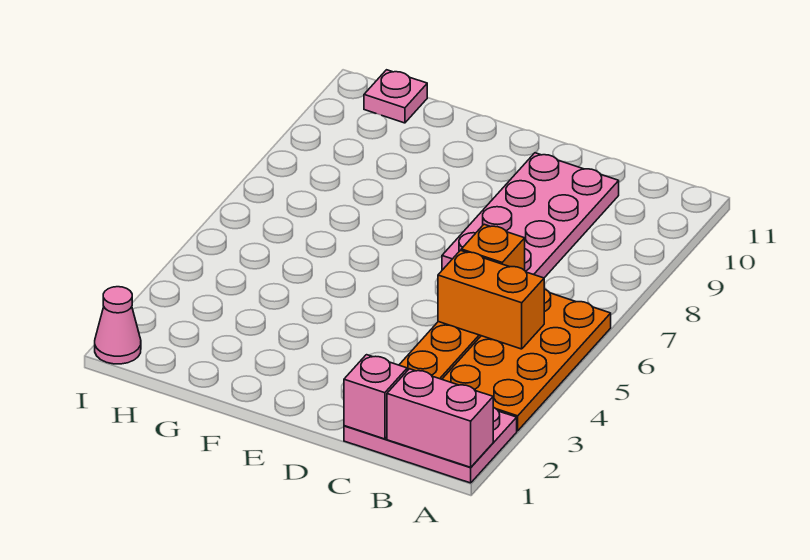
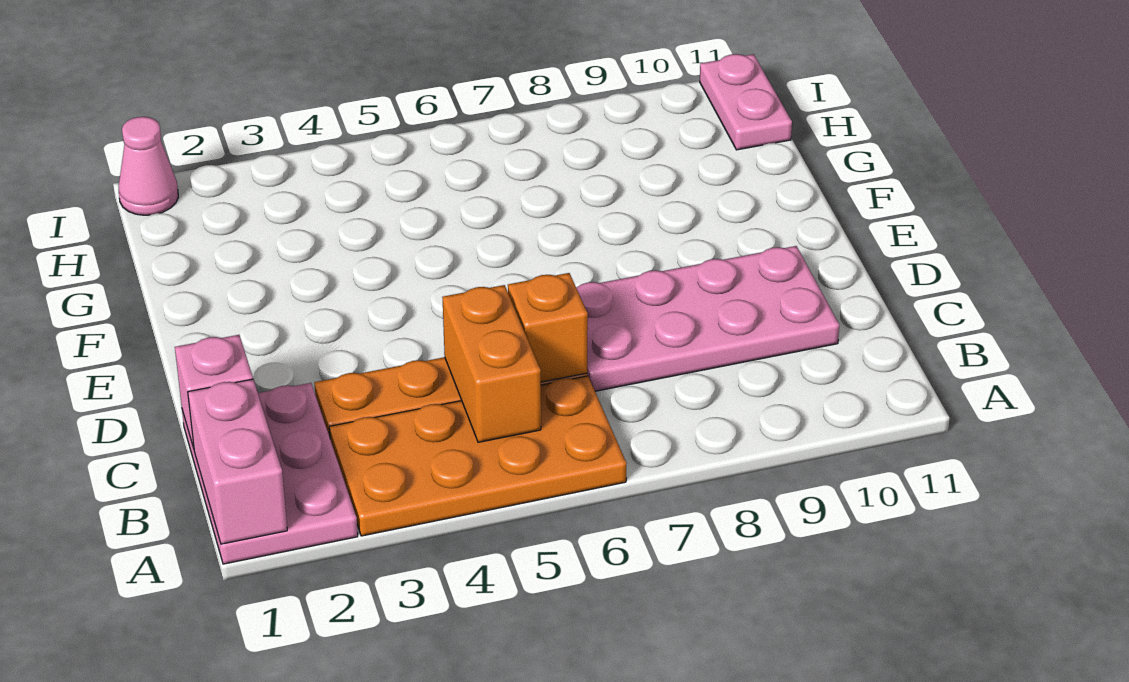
pink 1x1 plate [364,70,427,123] -> pink 1x2 plate [700,54,792,150]

